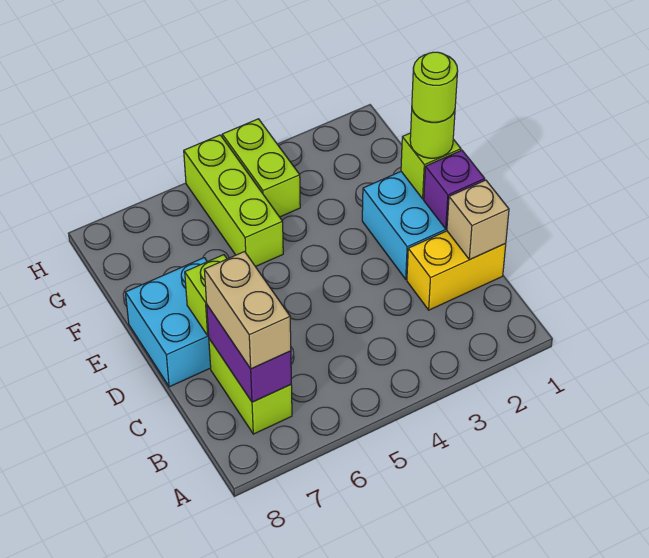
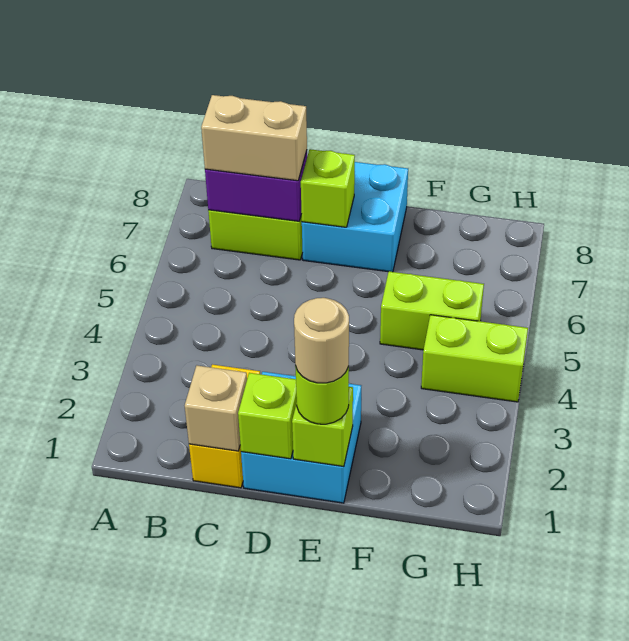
purple 1x1 brick [424,150,485,229] -> lime 1x1 brick [238,373,297,459]
lime 1x1 round brick [412,52,458,122] -> tan 1x1 round brick [294,298,349,383]
lime 1x3 brick [184,135,283,267] -> lime 1x2 brick [380,271,484,350]

